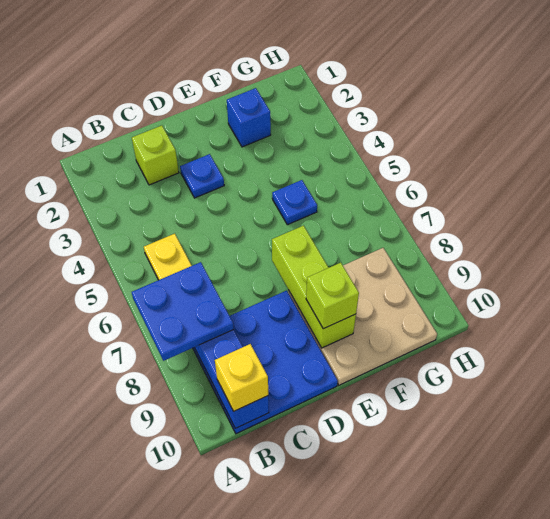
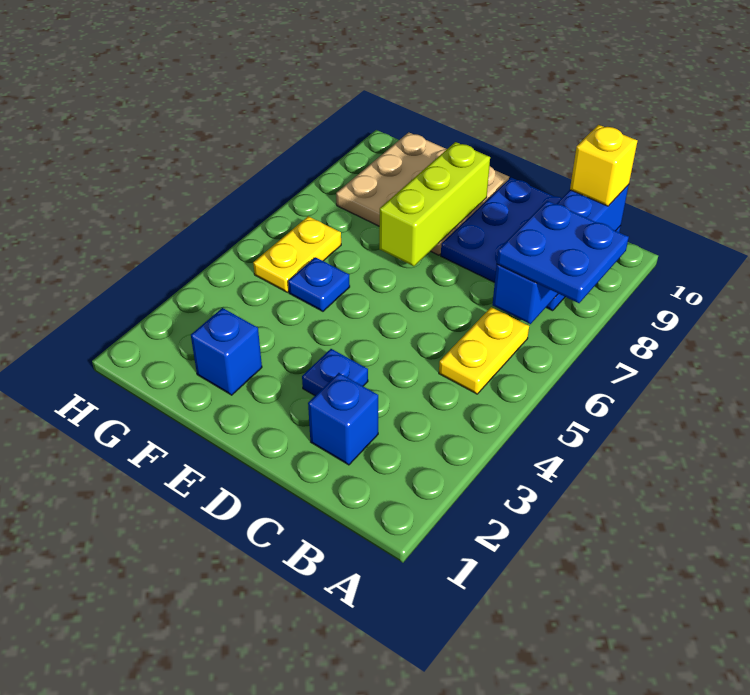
lime 1x1 brick [132,126,179,185] -> blue 1x1 brick [308,373,378,465]
lime 1x1 brick [306,263,359,329] -> none
none -> yellow 1x2 plate [253,216,341,292]

